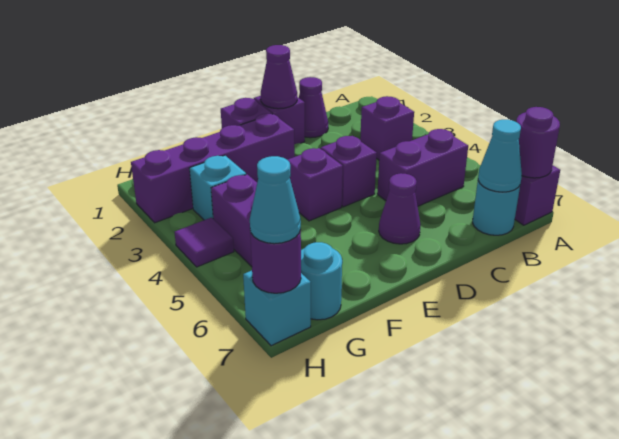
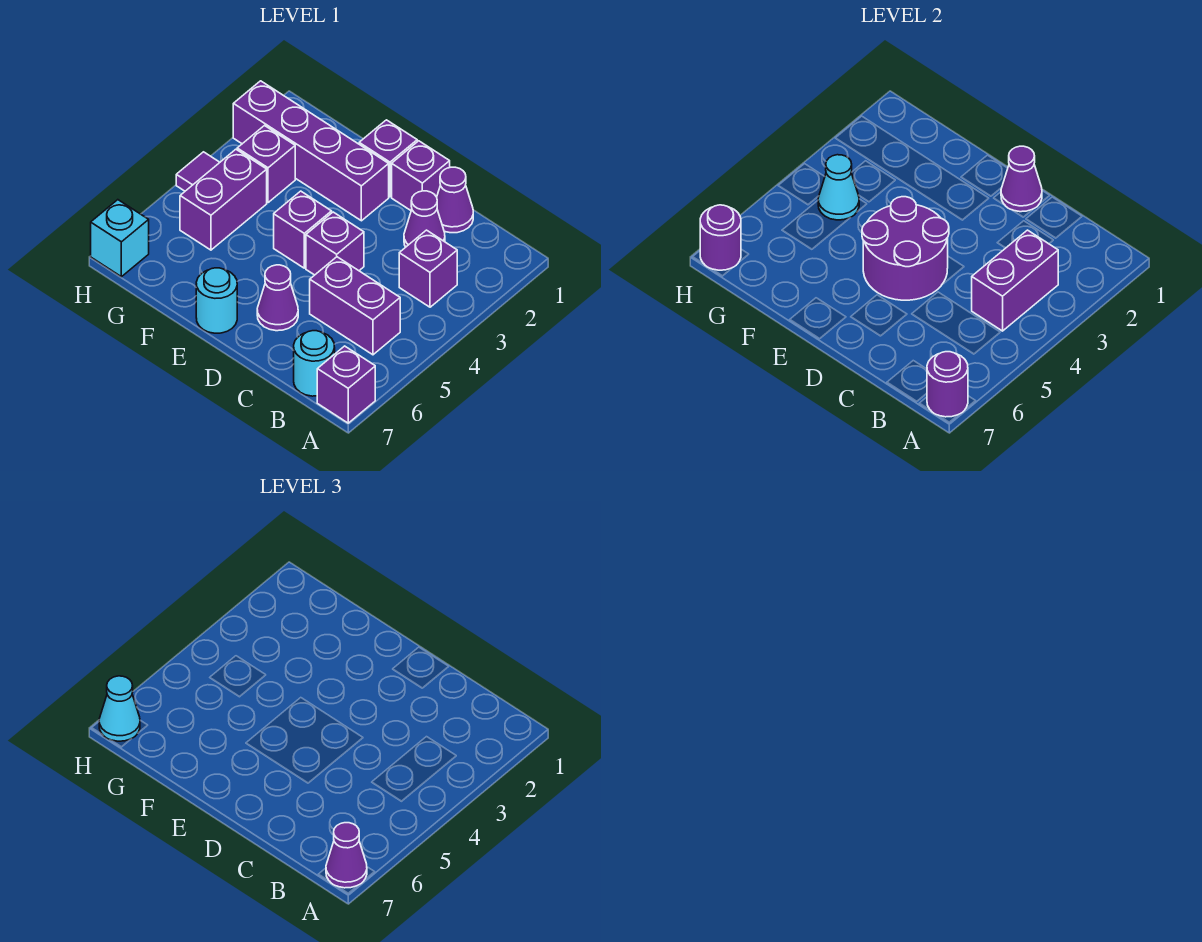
none -> purple 1x1 cone [326,823,367,888]
none -> purple 1x2 brick [972,230,1058,331]
cyan 1x1 cone [478,120,522,192] -> cyan 1x1 cone moved to [818,155,859,220]
none -> purple 1x1 cone [404,191,445,247]
none -> purple 2x2 round brick [862,197,949,300]
cyan 1x1 brick [190,155,246,220] -> purple 1x1 brick [237,126,295,203]
cyan 1x1 round brick [301,242,342,320] -> cyan 1x1 round brick moved to [196,268,237,333]

